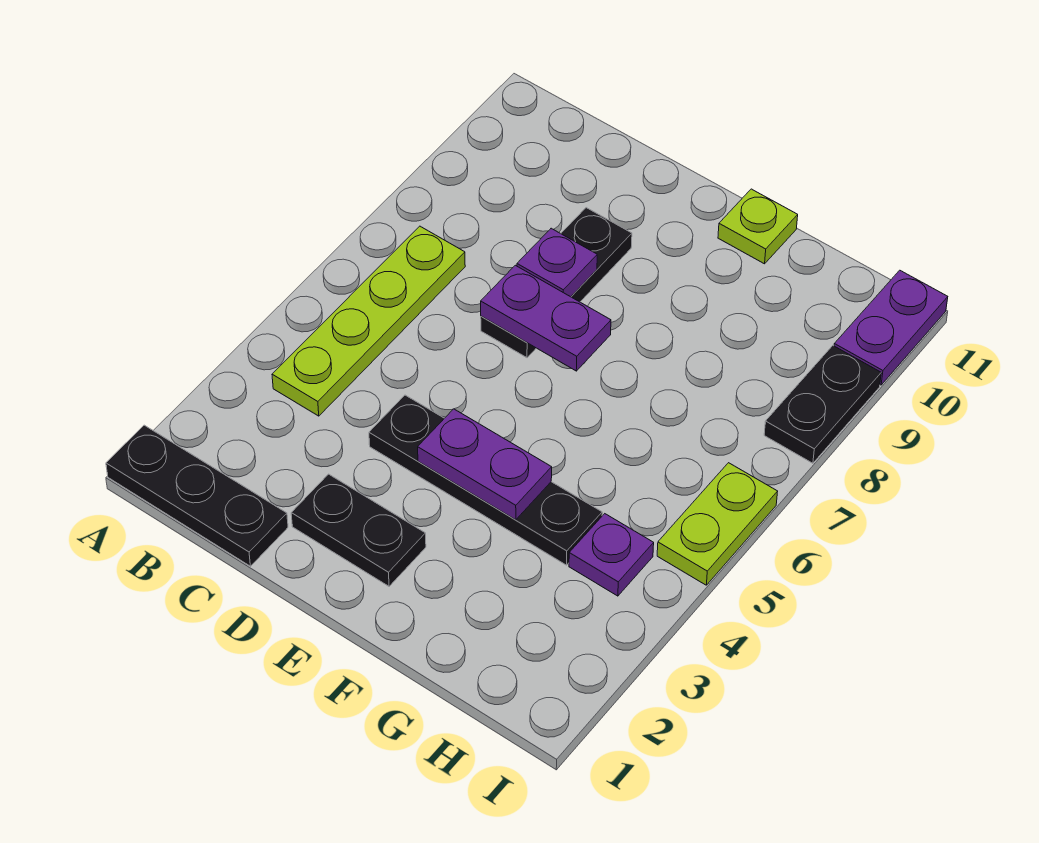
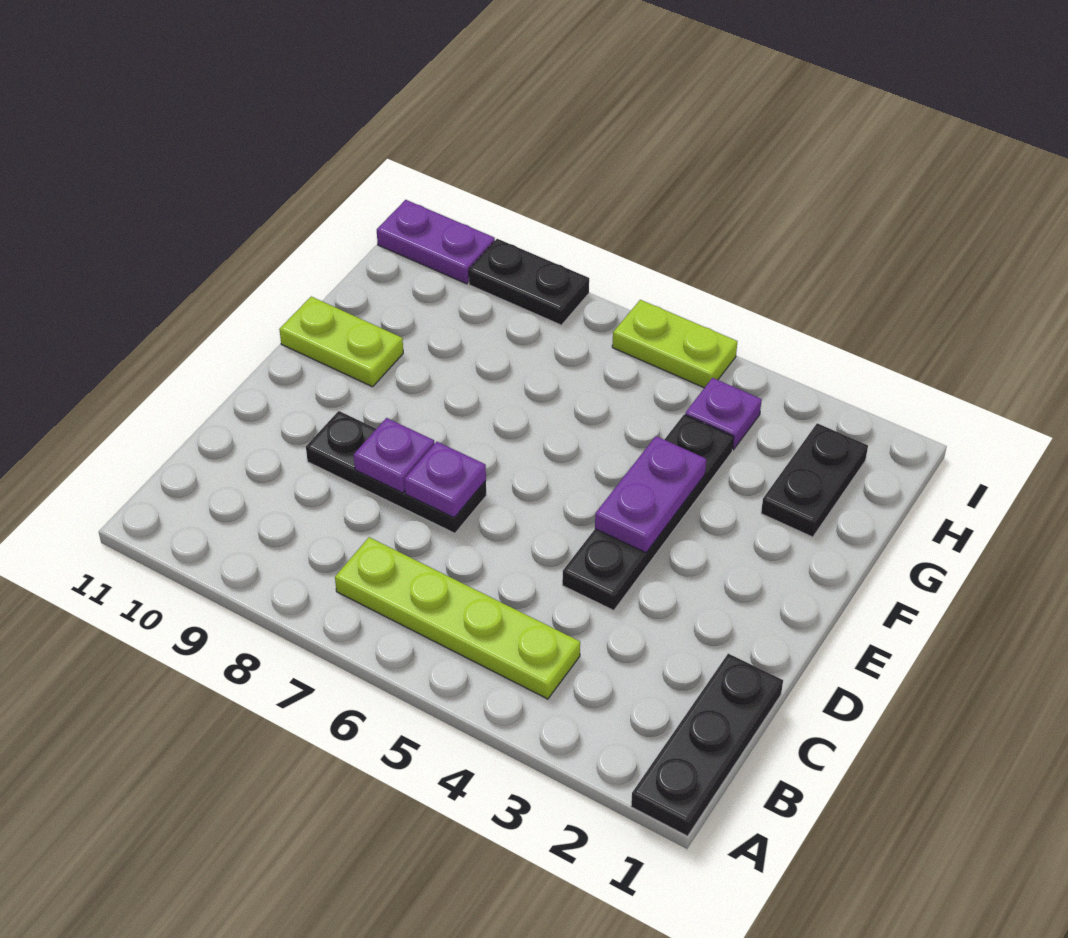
black 1x2 plate [291,474,426,586] -> black 1x2 plate moved to [761,423,868,537]
purple 1x2 plate [481,265,611,371] -> purple 1x1 plate [404,442,486,518]
lime 1x1 plate [718,189,798,264] -> lime 1x2 plate [279,297,403,387]

